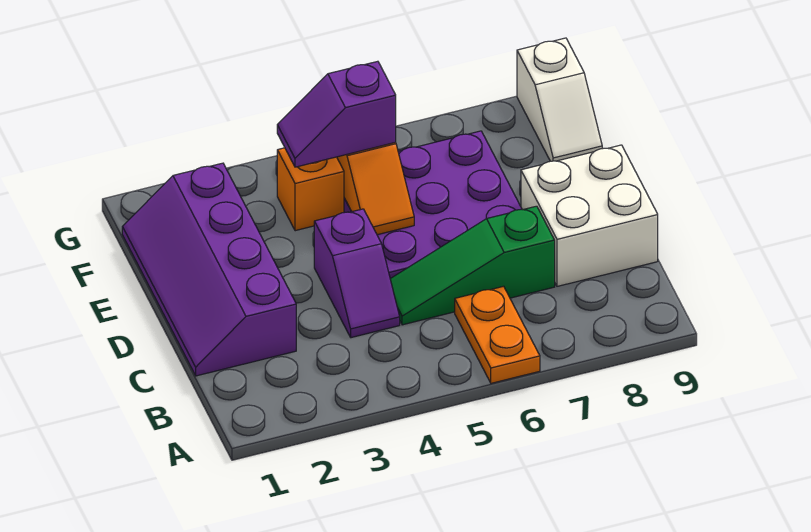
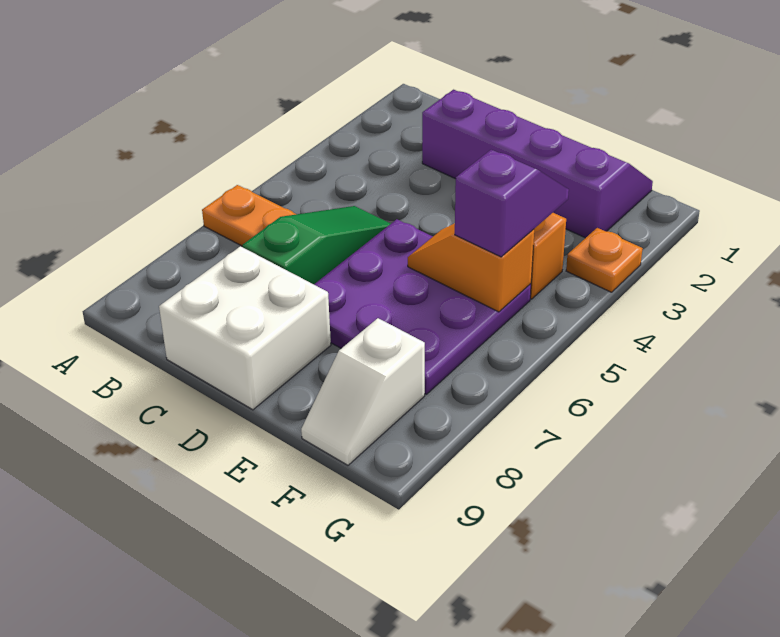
purple 1x2 slope [314,209,400,338] -> none
white 1x2 slope [517,38,602,161] -> white 1x2 slope turned to [301,318,425,465]
none -> orange 1x1 plate [566,228,643,292]

